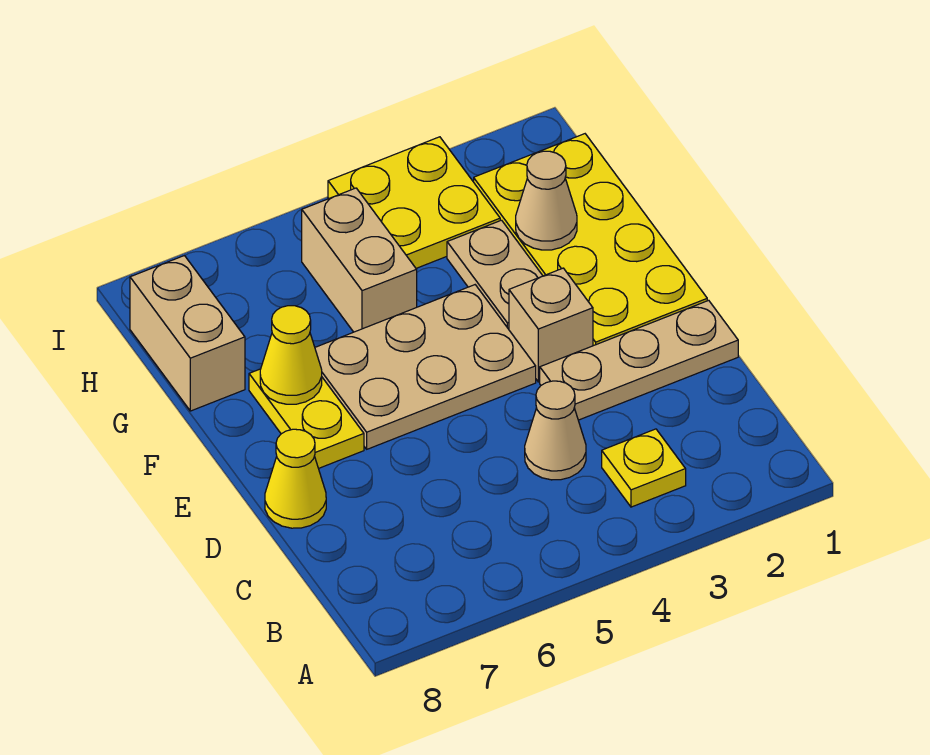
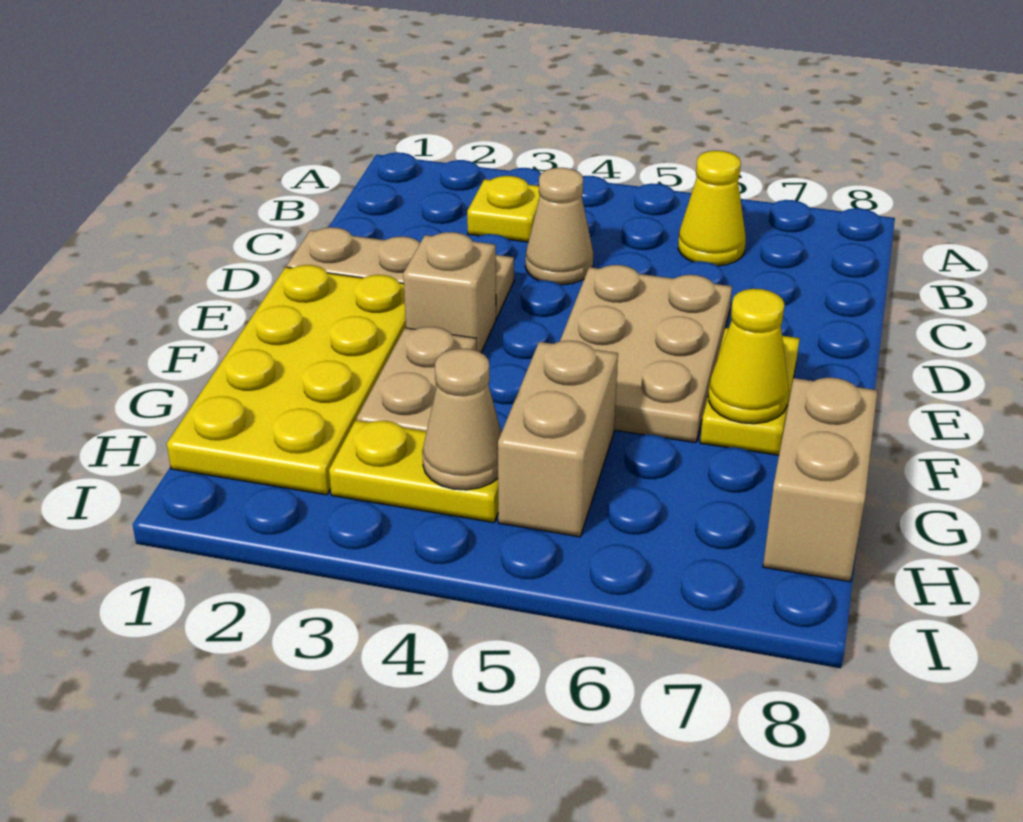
yellow 1x1 cone [265,429,326,528] -> yellow 1x1 cone moved to [678,151,746,266]
tan 2x3 plate [315,285,536,449] -> tan 2x3 plate turned to [560,265,732,443]
tan 1x1 cone [516,151,577,250] -> tan 1x1 cone moved to [422,349,502,490]
yellow 2x2 plate [328,137,500,268] -> yellow 1x2 plate [329,420,498,523]

